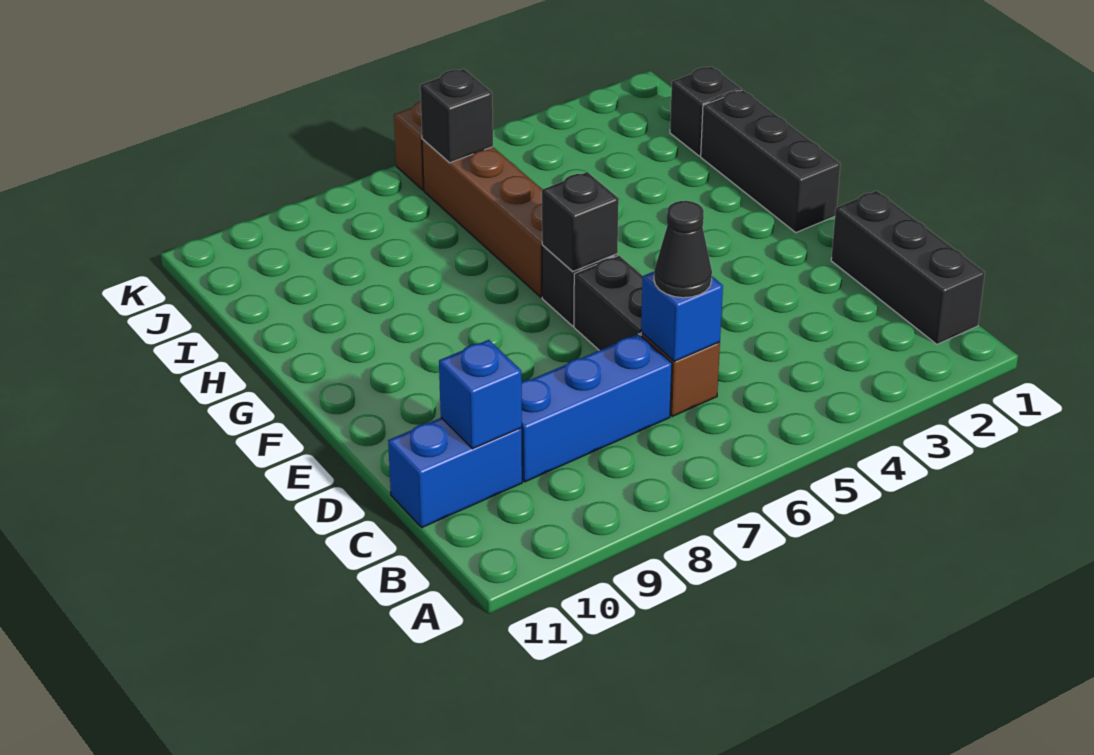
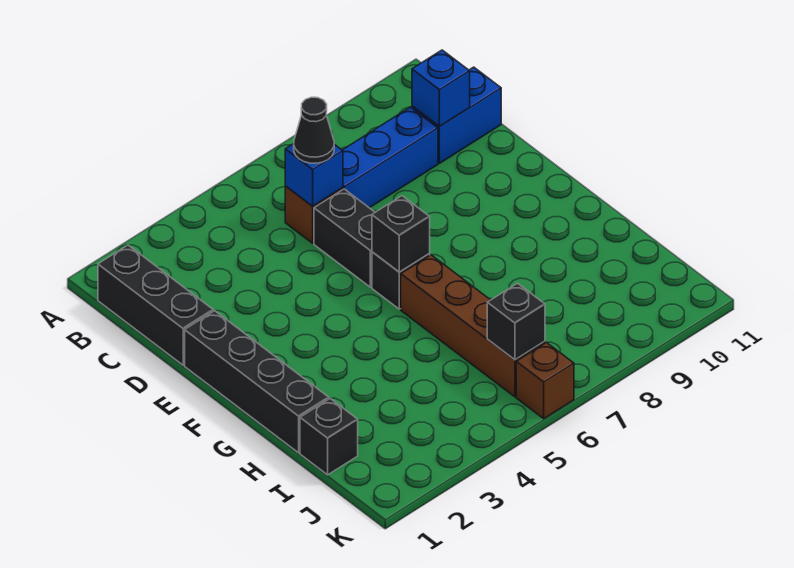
black 1x3 brick [701,90,840,232] -> black 1x4 brick [185,311,329,453]

